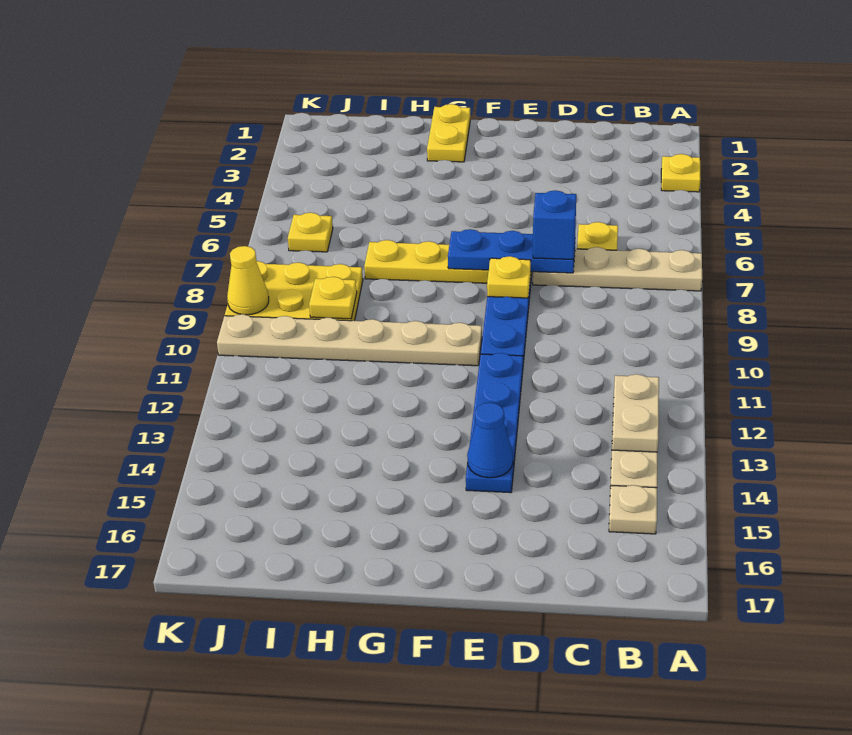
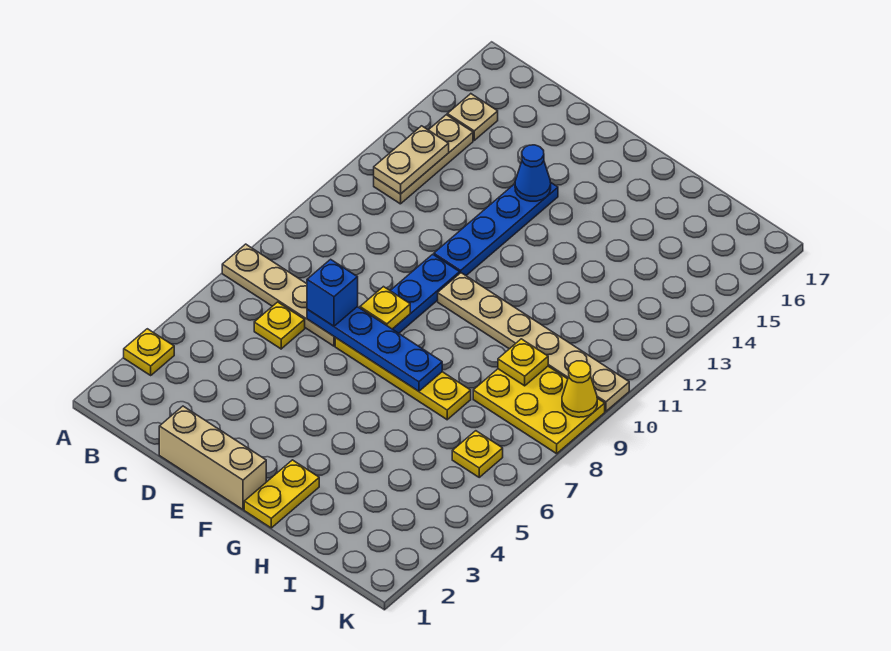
none -> tan 1x3 brick [159,406,266,510]
blue 1x3 plate [448,229,575,273] -> blue 1x4 plate [307,307,442,391]

